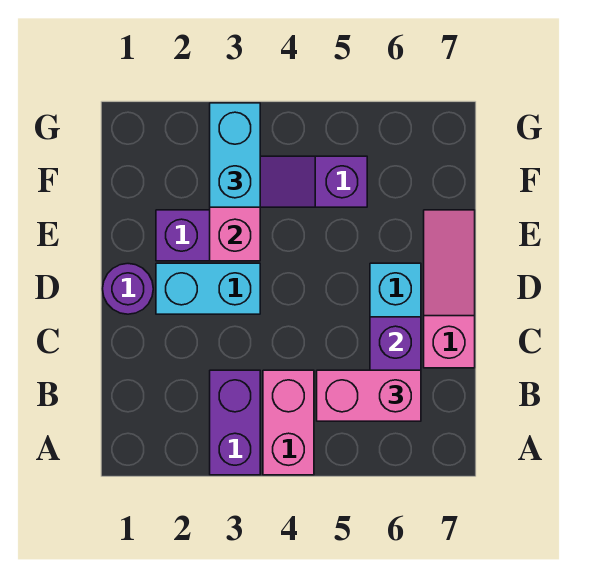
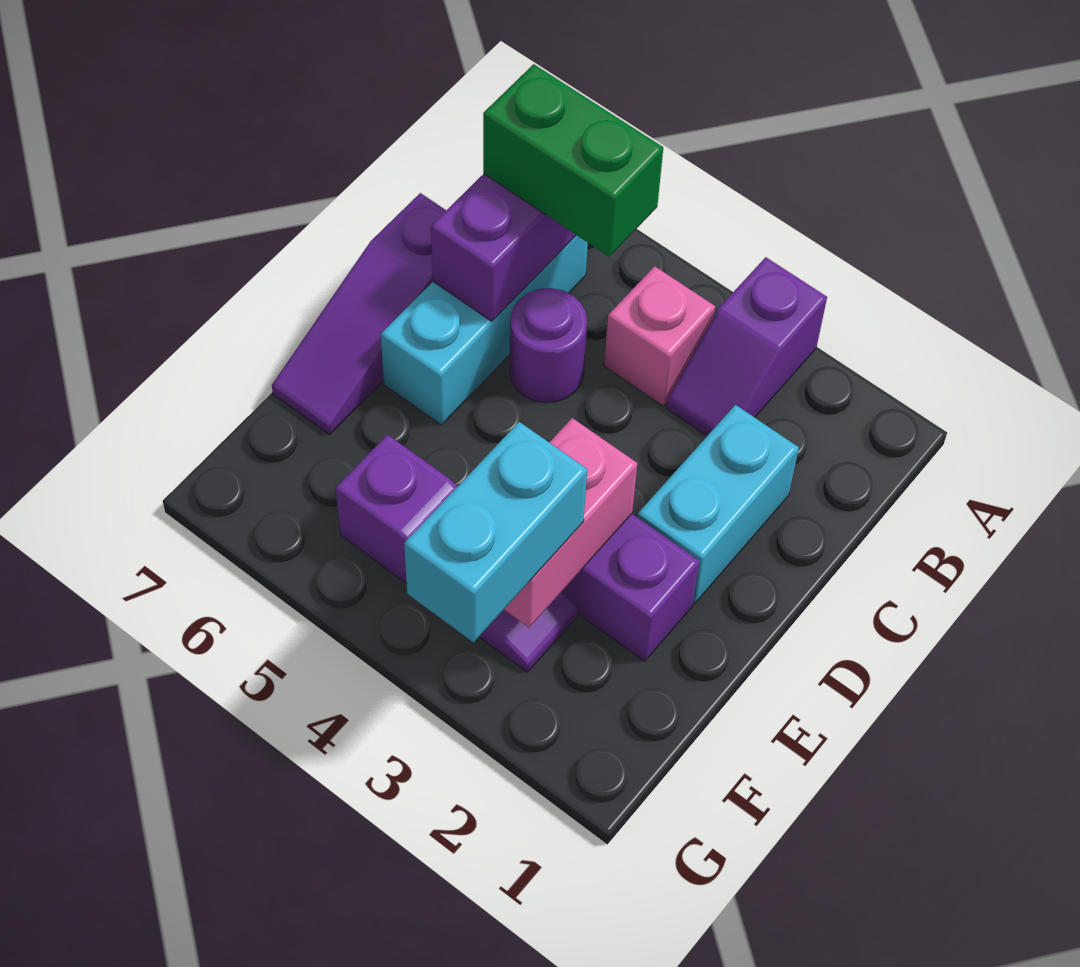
purple 1x2 brick [210,370,260,475] -> purple 1x2 slope [666,257,827,436]
pink 1x2 brick [263,370,314,475] -> pink 1x1 brick [604,266,715,406]
pink 1x2 brick [317,370,421,421] -> green 1x2 brick [483,64,663,256]
pink 1x3 slope [424,210,475,368] -> purple 1x3 slope [272,193,446,435]
purple 1x1 round brick [103,264,153,314] -> purple 1x1 round brick moved to [510,288,587,403]
cyan 1x2 brick [156,263,260,314] -> cyan 1x2 brick turned to [637,405,799,604]

